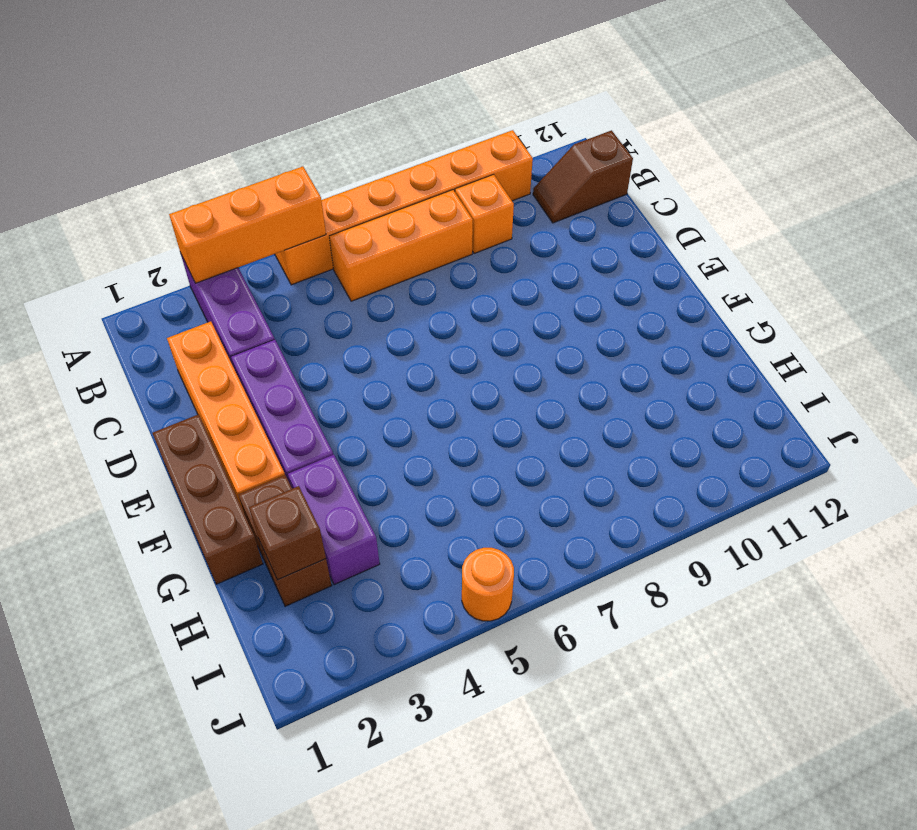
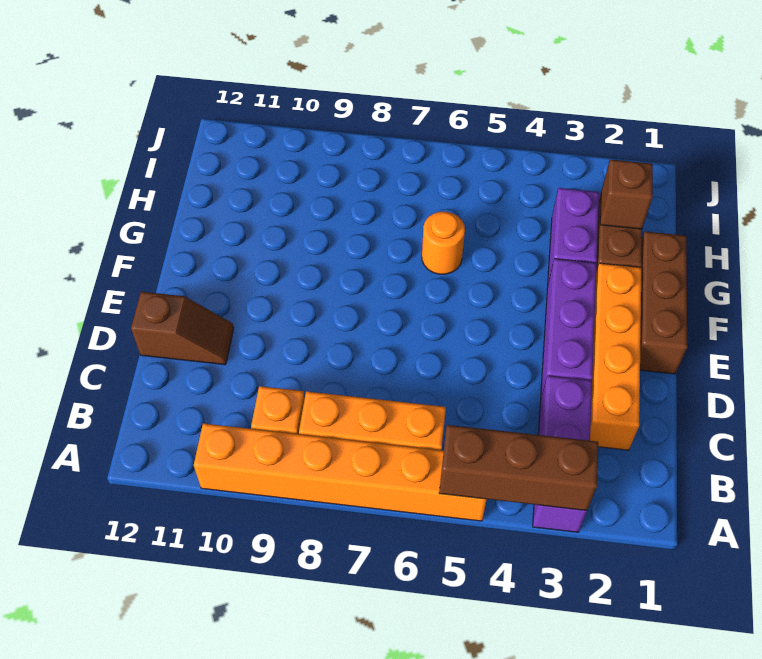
orange 1x3 brick [169,166,326,283] -> brown 1x3 brick [439,425,598,511]
brown 1x2 slope [533,130,633,223] -> brown 1x2 slope moved to [131,292,234,365]
orange 1x1 round brick [462,548,514,621] -> orange 1x1 round brick moved to [422,212,465,274]

